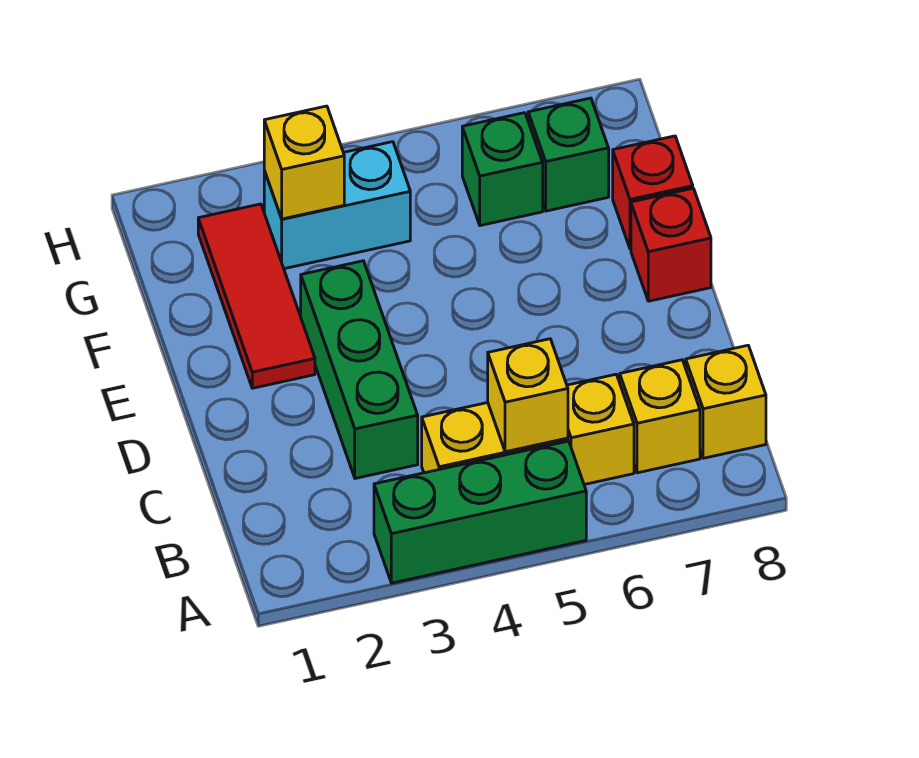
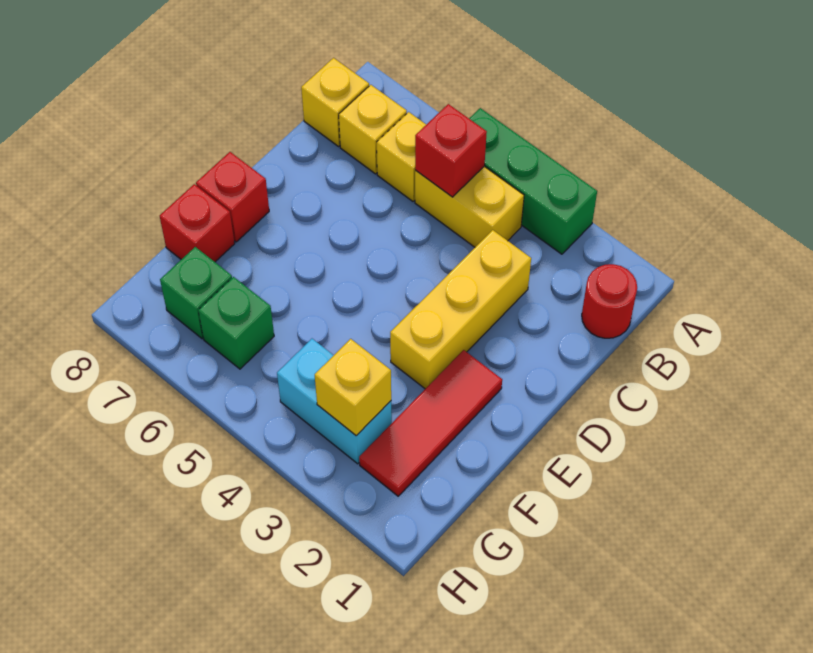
none -> red 1x1 round brick [582,264,637,338]
yellow 1x1 brick [488,339,568,452] -> red 1x1 brick [415,104,487,197]
green 1x3 brick [301,261,418,478] -> yellow 1x3 brick [390,230,531,389]

